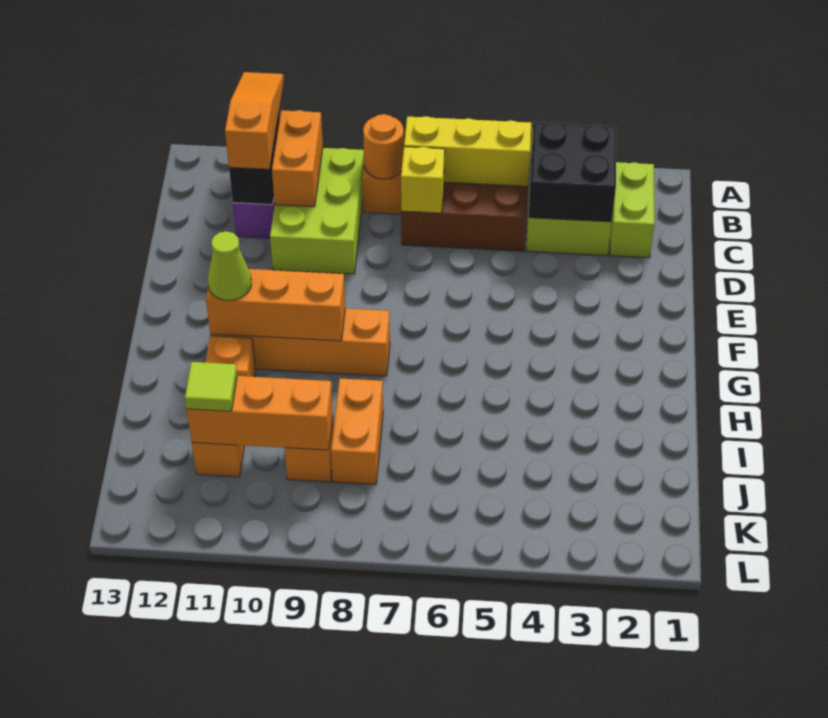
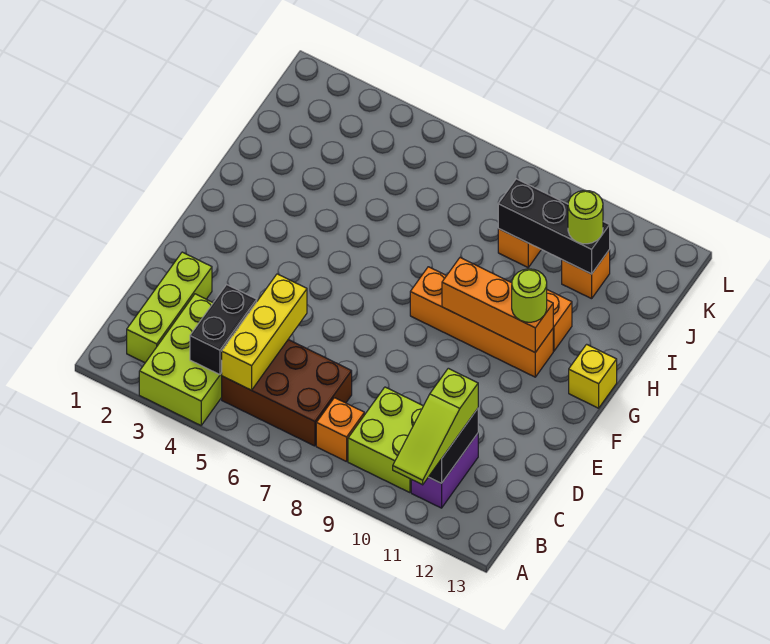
orange 1x3 slope [225,72,284,169] -> lime 1x3 slope [393,368,478,485]
lime 1x2 brick [610,162,654,258] -> lime 1x3 brick [127,252,212,363]
black 2x2 brick [529,123,616,222] -> black 1x2 brick [190,285,257,375]
yellow 1x3 brick [404,116,531,186] -> yellow 1x3 brick turned to [222,274,307,390]
orange 1x1 round brick [363,114,404,179] -> none
lime 2x3 brick [270,148,364,274] -> lime 2x2 brick [348,387,423,493]
orange 1x2 brick [272,110,323,207] -> none
yellow 1x1 brick [401,147,445,213] -> yellow 1x1 brick moved to [569,344,617,408]
lime 1x1 cone [208,231,252,301] -> lime 1x1 round brick [512,269,547,322]
orange 1x2 brick [331,378,383,485] -> none
orange 1x3 brick [187,376,333,450] -> black 1x3 brick [498,179,610,274]
lime 1x1 tile [185,362,237,411] -> lime 1x1 round brick [568,190,603,244]

